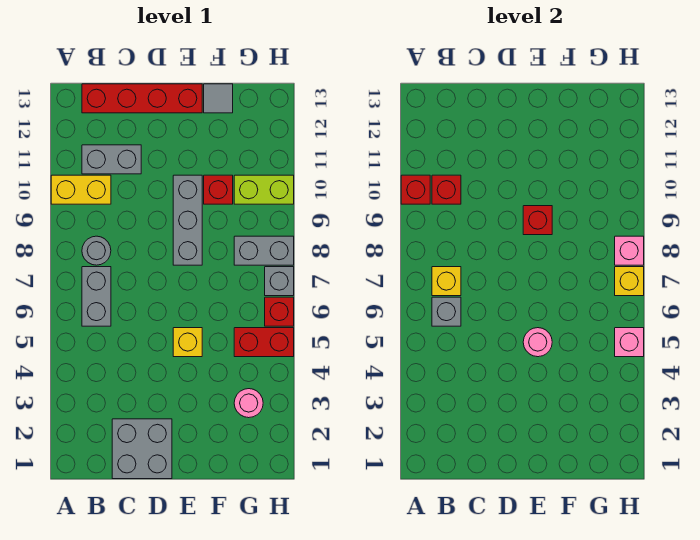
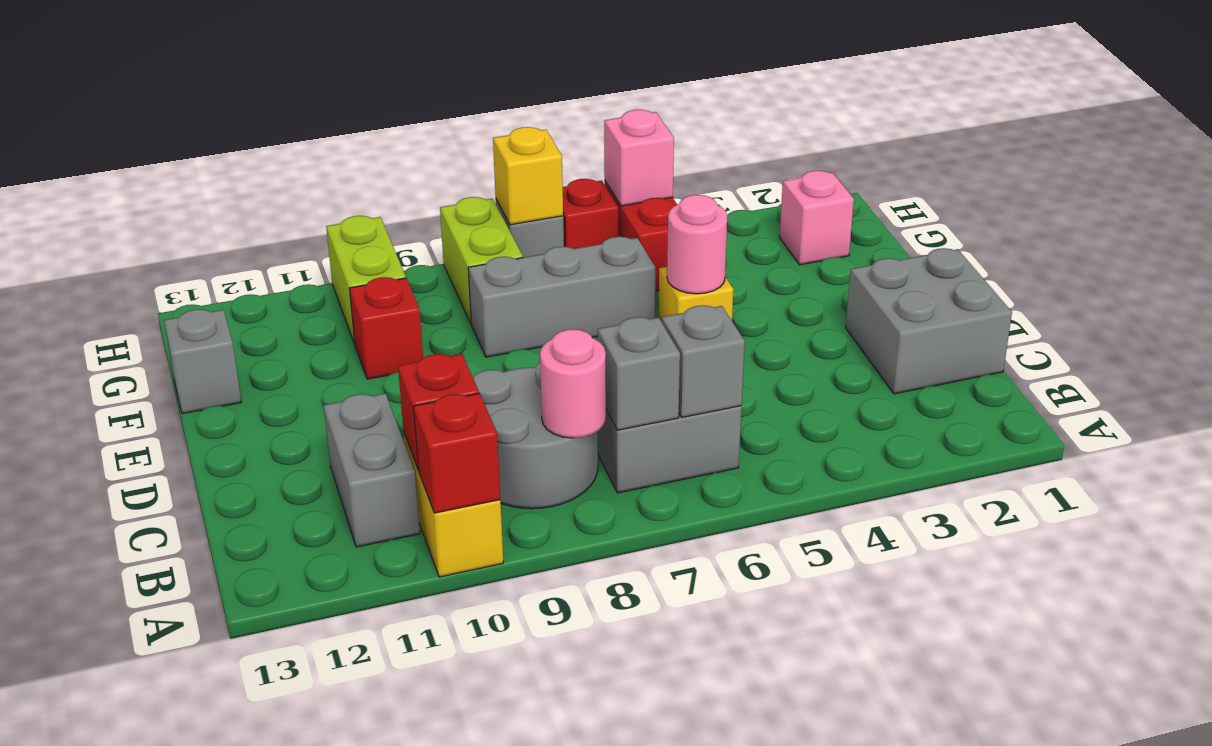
yellow 1x1 brick [432,267,461,296] -> grey 1x1 brick [598,317,680,430]
grey 1x1 round brick [82,236,111,265] -> grey 2x2 round brick [473,362,598,509]
red 1x4 brick [82,84,202,113] -> none
grey 1x3 brick [173,175,202,265] -> grey 1x3 brick moved to [468,237,655,357]
red 1x1 brick [523,206,552,235] -> none
grey 1x1 tile [204,84,233,113] -> grey 1x1 brick [164,309,241,414]
pink 1x1 round brick [234,389,263,418] -> pink 1x1 round brick moved to [540,329,606,438]
grey 1x2 brick [234,236,294,265] -> lime 1x2 brick [440,197,523,324]
pink 1x1 brick [615,236,644,265] -> pink 1x1 brick moved to [780,171,854,265]

